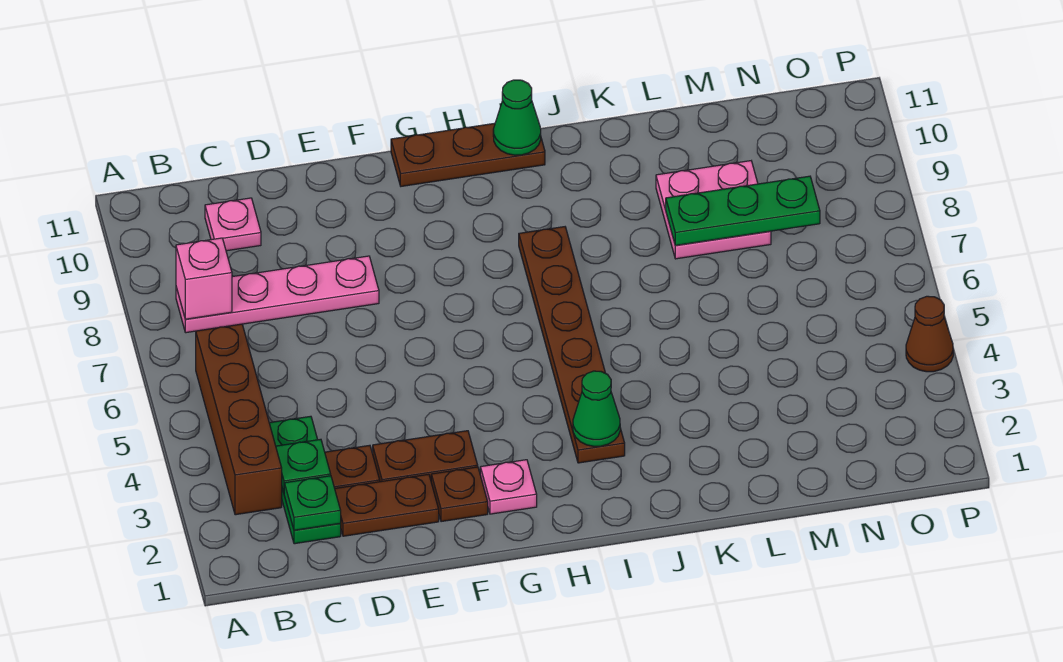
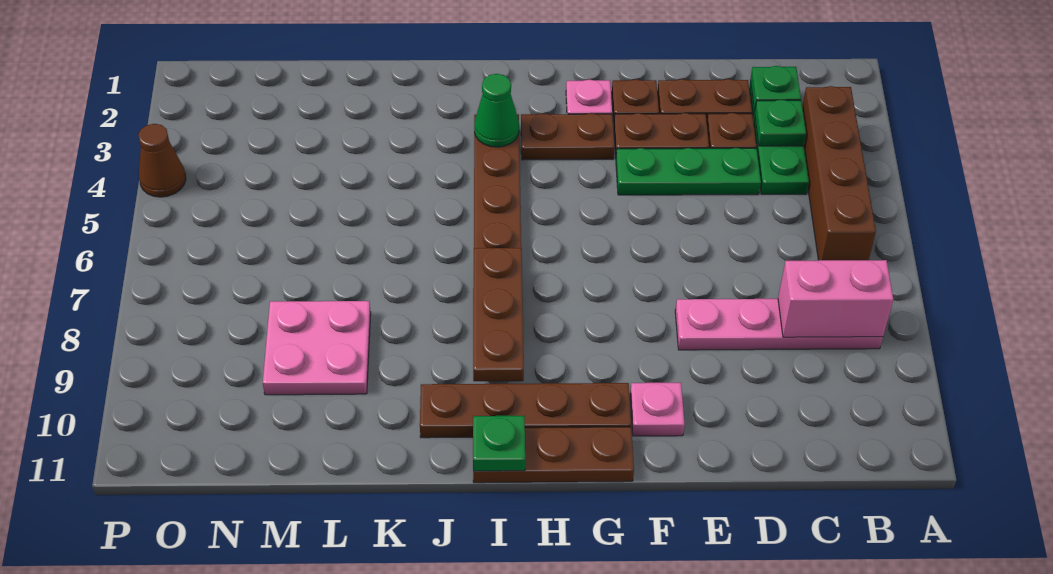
pink 1x1 brick [176,238,232,319] -> pink 1x2 brick [778,260,893,337]
pink 1x1 plate [205,198,261,251] -> pink 1x1 plate moved to [630,383,685,436]
none -> brown 1x2 plate [521,113,614,160]
none -> brown 1x4 plate [420,383,631,438]
none -> brown 1x3 plate [473,248,524,381]
green 1x1 cone [493,80,541,155] -> green 1x1 plate [473,416,525,471]
green 1x3 plate [666,176,820,245] -> green 1x3 plate moved to [616,148,761,195]

